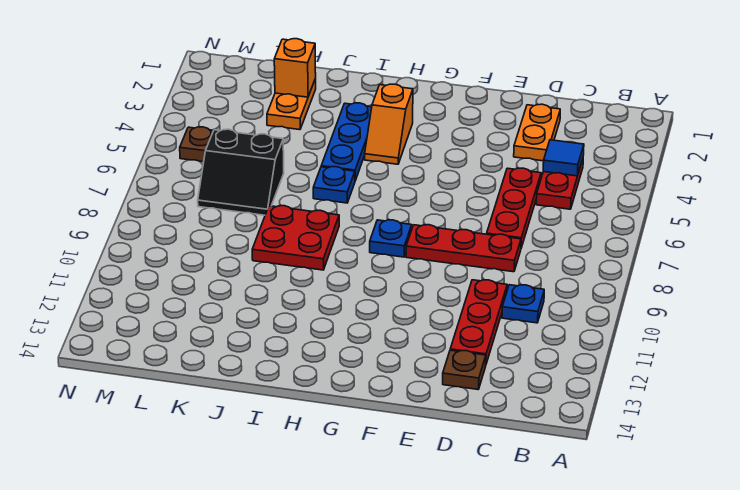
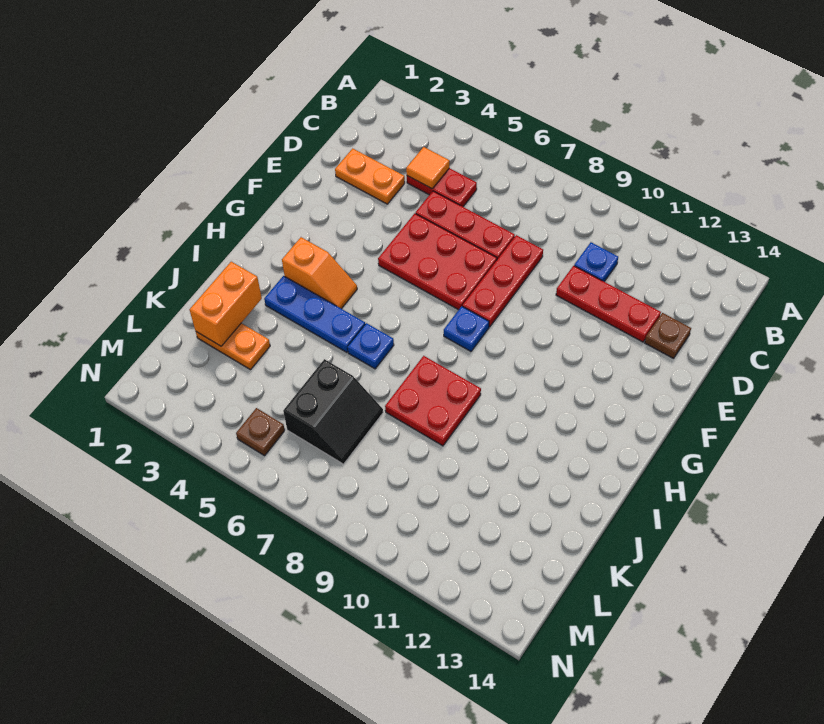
blue 1x1 tile [543,140,584,176] -> orange 1x1 tile [406,147,449,189]
none -> red 2x3 plate [378,213,497,310]
orange 1x1 brick [274,39,316,97] -> orange 1x2 brick [190,262,262,346]

